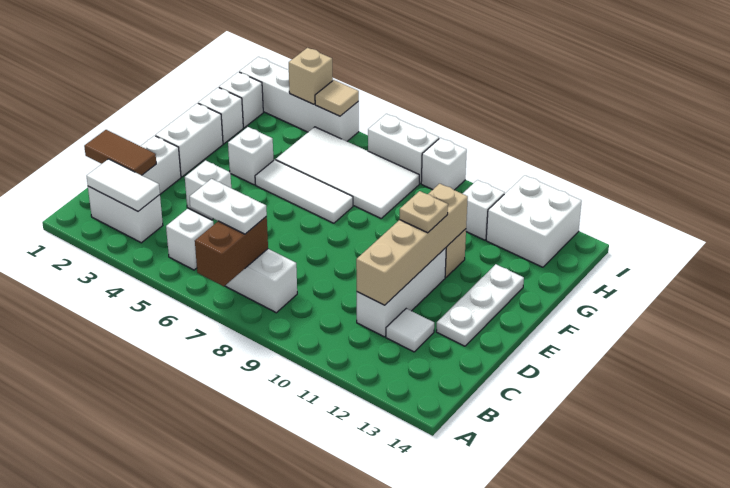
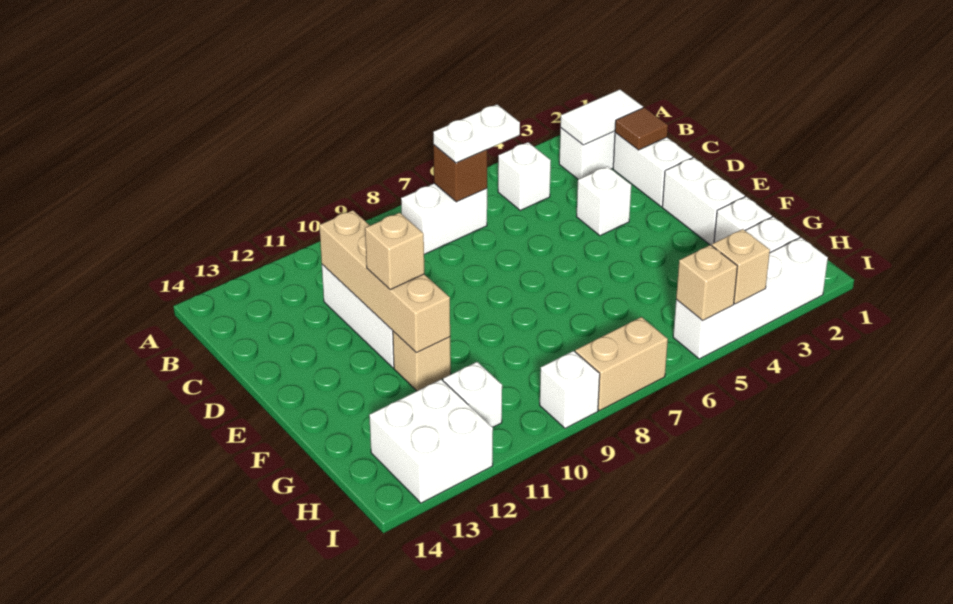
brown 1x2 brick [195,217,268,286] -> brown 1x1 brick [433,145,487,202]
brown 1x2 tile [84,130,156,175] -> brown 1x1 tile [615,107,668,150]
white 1x1 tile [386,309,434,352] -> none
white 1x3 plate [436,264,524,346] -> none
tan 1x1 plate [400,191,448,233] -> tan 1x1 brick [365,213,424,289]
white 1x1 brick [228,127,274,185] -> none
white 1x3 tile [255,160,353,223] -> none
white 2x4 tile [276,127,419,218] -> none
tan 1x1 tile [315,80,359,116] -> tan 1x1 brick [676,245,737,321]
white 1x2 brick [368,114,439,184] -> tan 1x2 brick [575,317,668,411]

